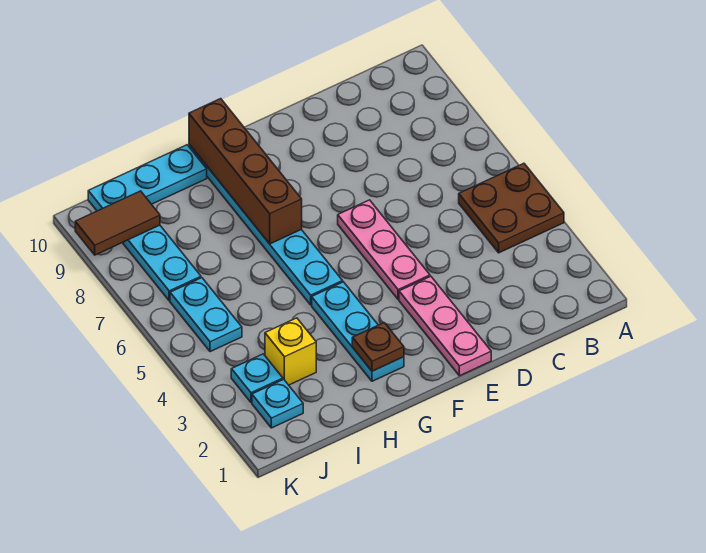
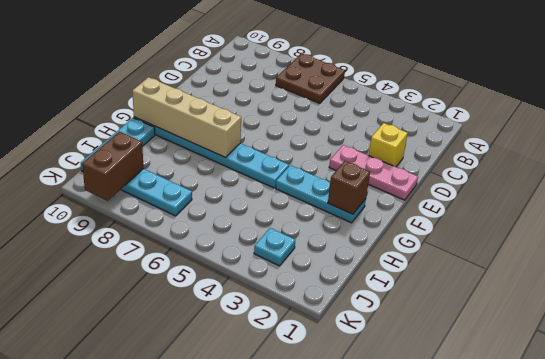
brown 2x2 plate [459,163,564,253] -> brown 2x2 plate moved to [276,53,345,103]
pink 1x3 plate [338,200,430,299] -> none
brown 1x1 plate [352,323,404,371] -> brown 1x1 brick [328,161,370,214]
brown 1x4 brick [189,99,302,244] -> tan 1x4 brick [132,77,241,158]
yellow 1x1 brick [265,318,316,385] -> yellow 1x1 brick moved to [369,123,408,167]
cyan 1x1 plate [252,379,303,428] -> none
cyan 1x2 plate [170,278,242,352] -> none
brown 1x2 tile [75,191,160,255] -> brown 1x2 brick [82,131,143,201]

